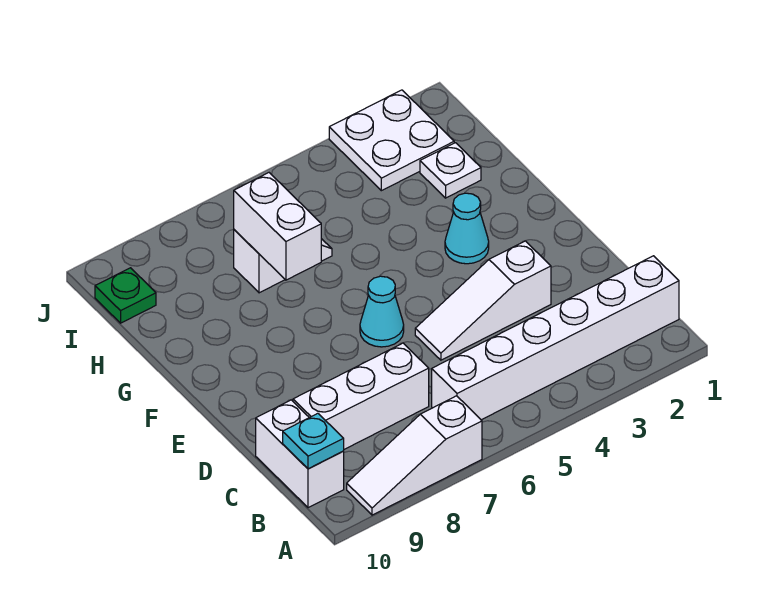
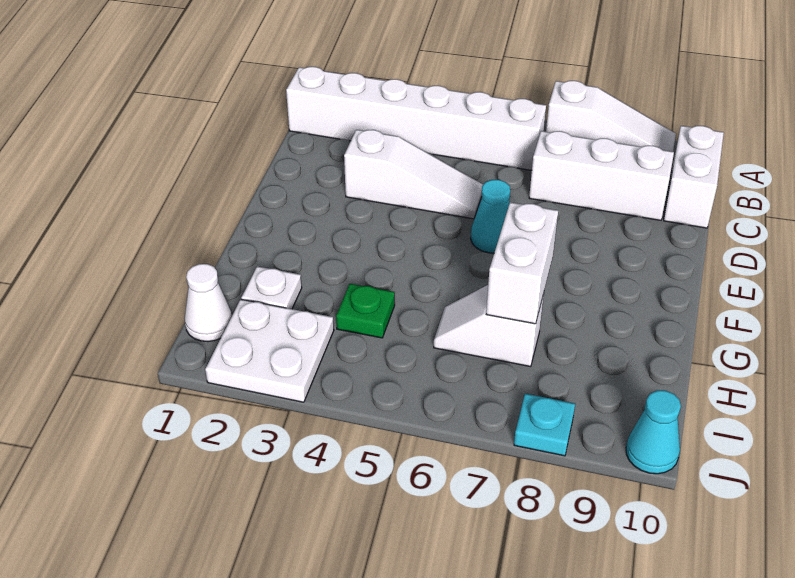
cyan 1x1 plate [283,413,344,469] -> cyan 1x1 plate moved to [514,394,575,456]
cyan 1x1 cone [445,193,489,264] -> cyan 1x1 cone moved to [626,390,681,474]
none -> white 1x1 cone [185,264,232,342]
green 1x1 plate [95,268,156,323] -> green 1x1 plate moved to [336,284,395,338]

